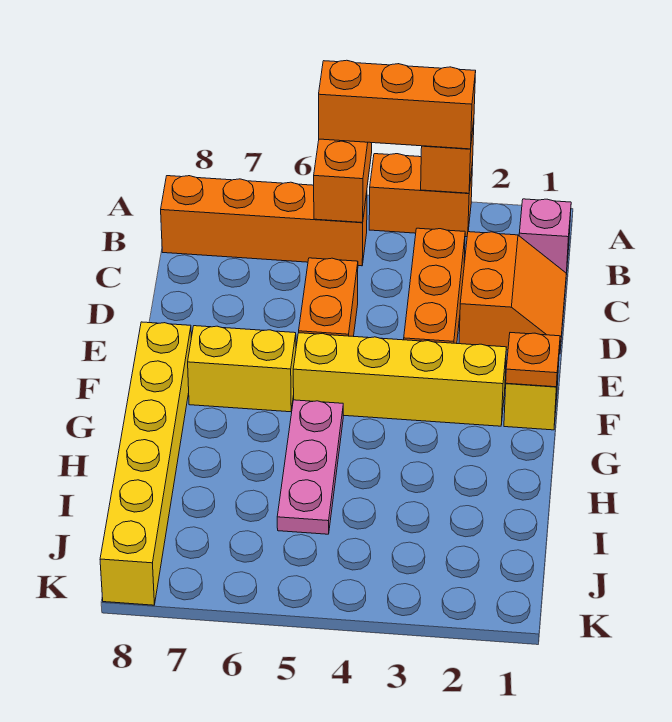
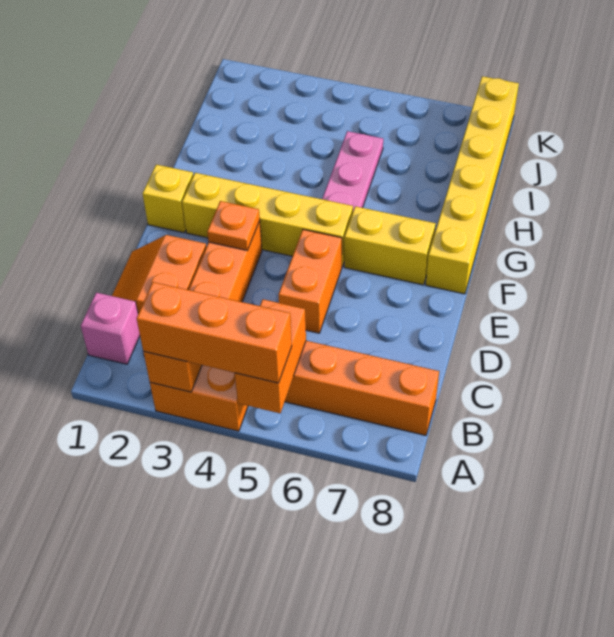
orange 1x1 plate [506,333,560,387] -> orange 1x1 plate moved to [207,201,260,251]

